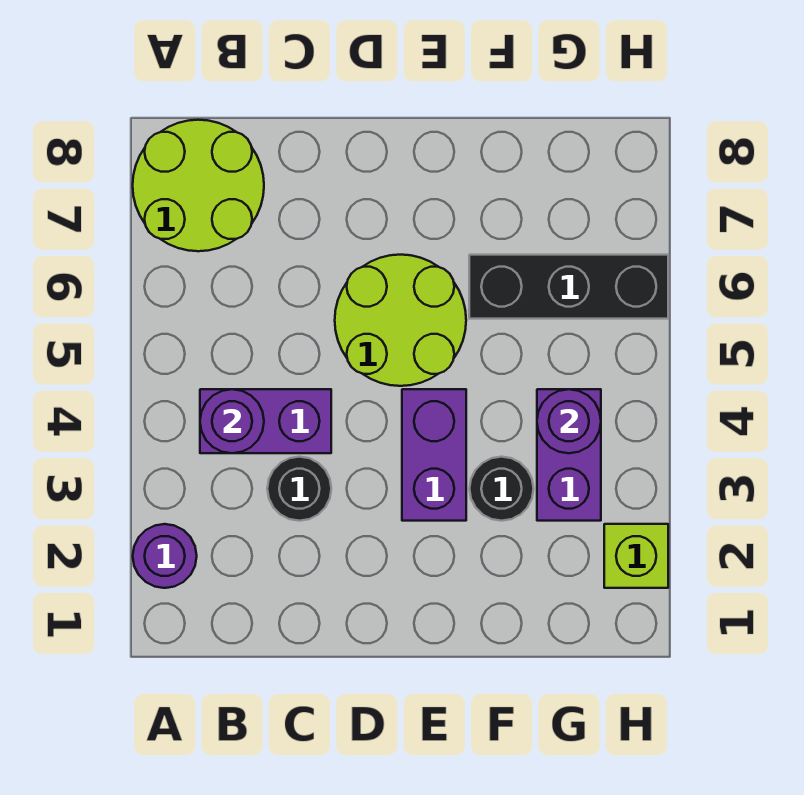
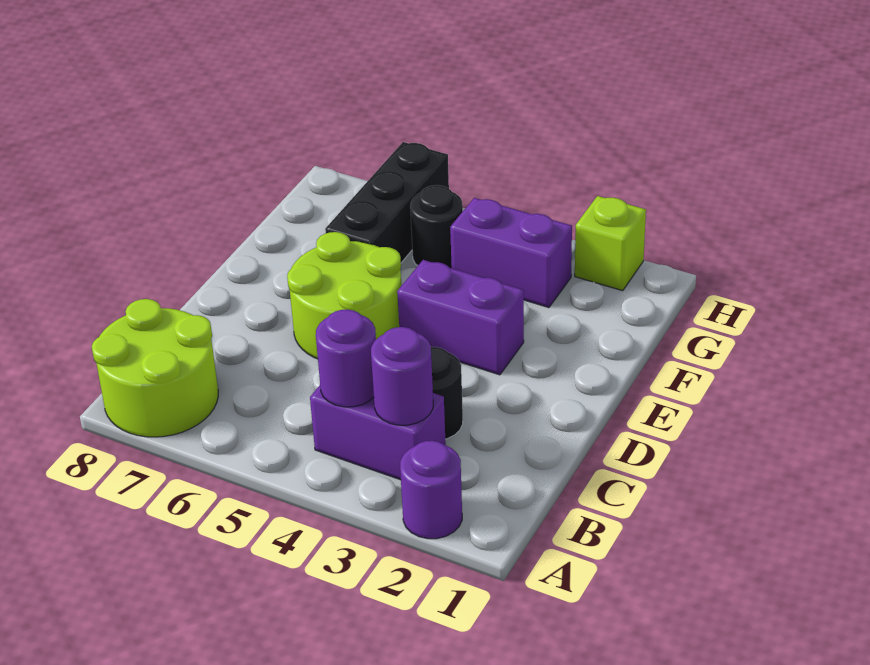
purple 1x2 brick [200,389,331,453] -> purple 1x2 brick turned to [310,385,446,480]
black 1x1 round brick [470,457,534,521] -> black 1x1 round brick moved to [410,185,463,268]
purple 1x1 round brick [537,389,601,453] -> purple 1x1 round brick moved to [371,327,433,425]

